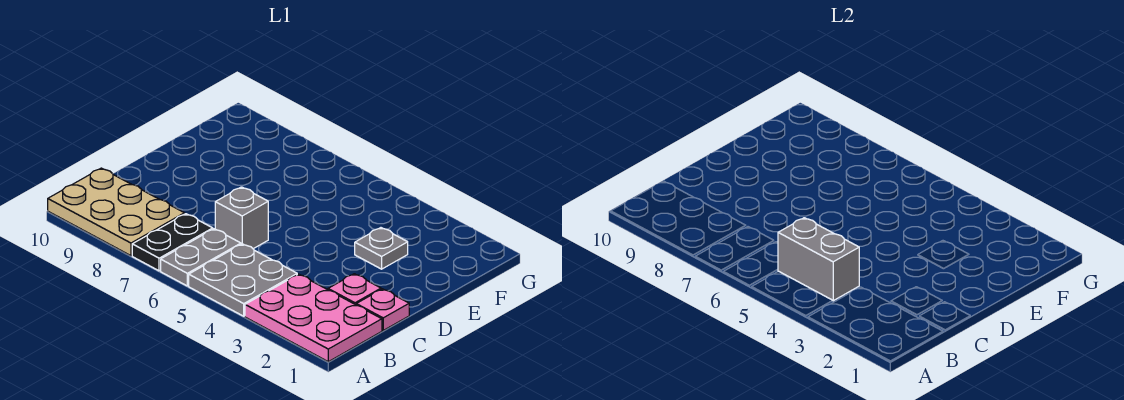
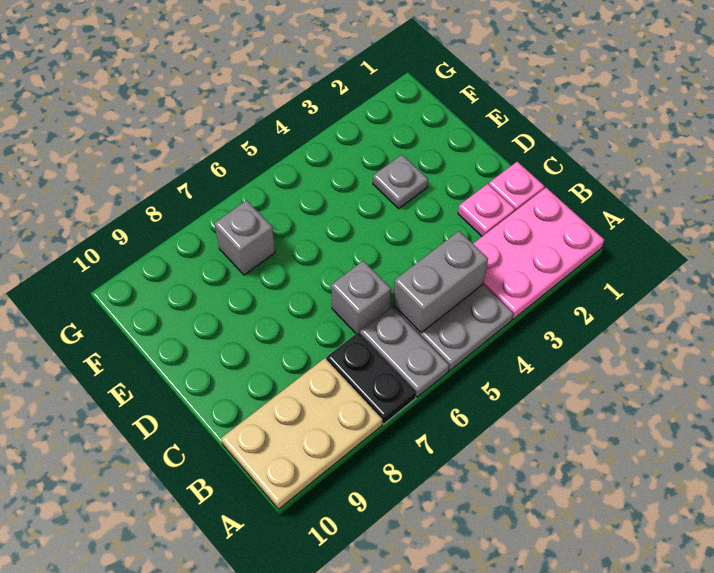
none -> grey 1x1 brick [214,200,275,275]

